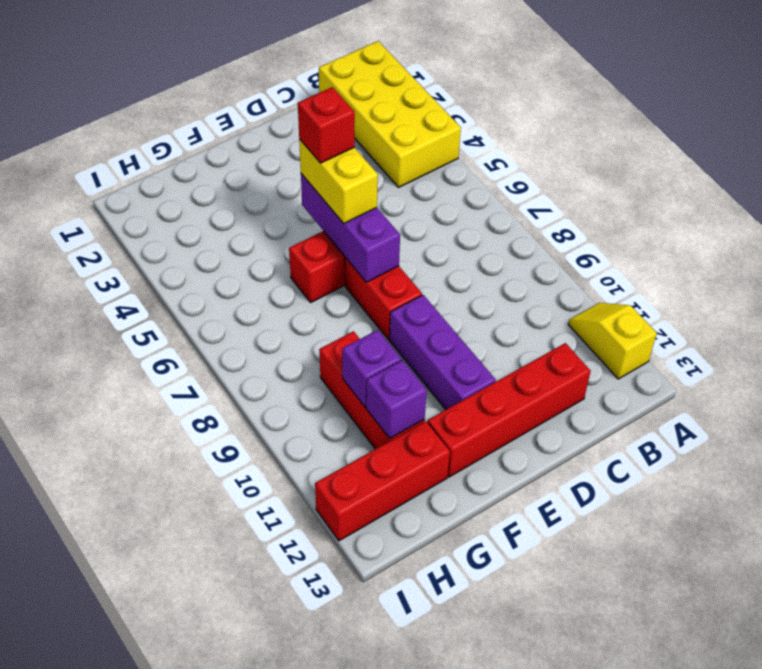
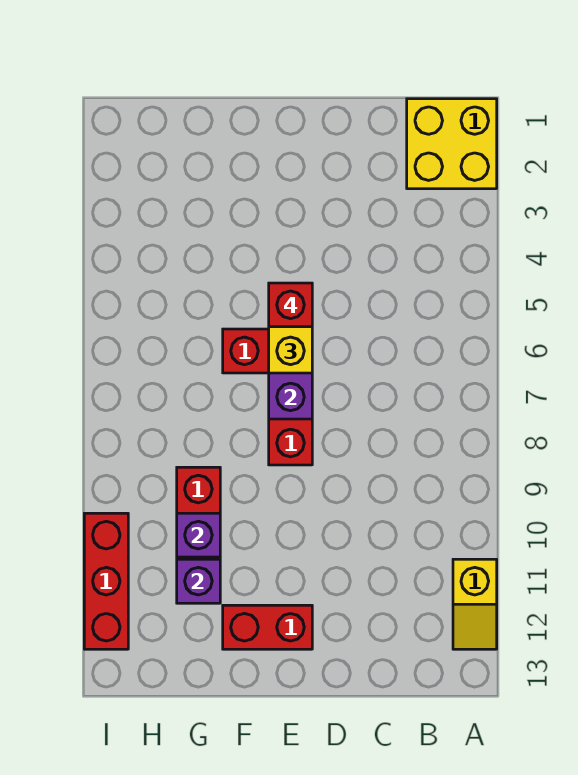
yellow 2x4 brick [319,41,461,187] -> yellow 2x2 brick [407,99,497,189]
yellow 1x2 slope [568,303,657,379] -> yellow 1x2 slope turned to [453,559,497,649]
red 1x4 brick [427,343,591,477] -> red 1x2 brick [223,605,312,649]
purple 1x3 brick [389,295,496,410] -> none
red 1x3 brick [315,421,450,541] -> red 1x3 brick turned to [84,513,128,649]

